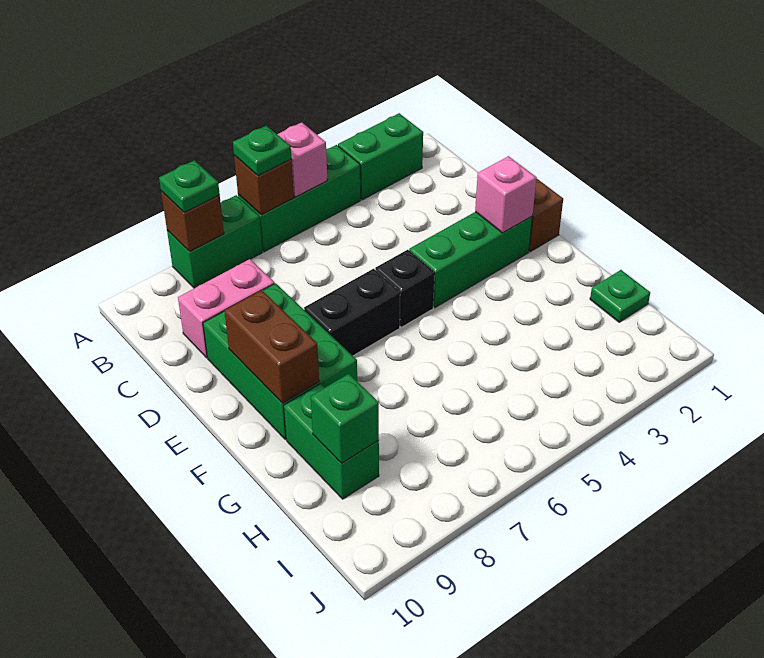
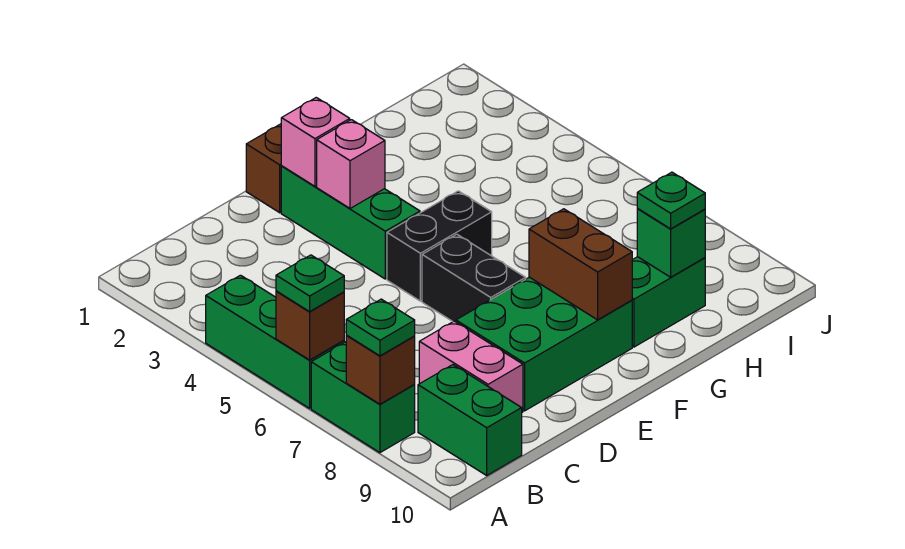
green 1x2 brick [338,113,423,200] -> green 1x2 brick moved to [418,365,522,475]
pink 1x1 brick [277,122,327,197] -> pink 1x1 brick moved to [317,120,385,208]
black 1x1 brick [375,250,435,327] -> black 1x2 brick [387,191,492,301]
brown 1x2 brick [224,290,319,403] -> brown 1x2 brick turned to [529,209,632,320]
green 1x1 plate [590,270,650,322] -> green 1x1 plate moved to [637,172,705,229]

